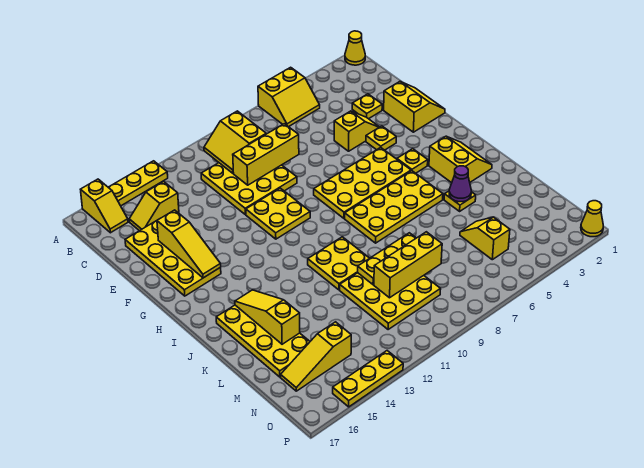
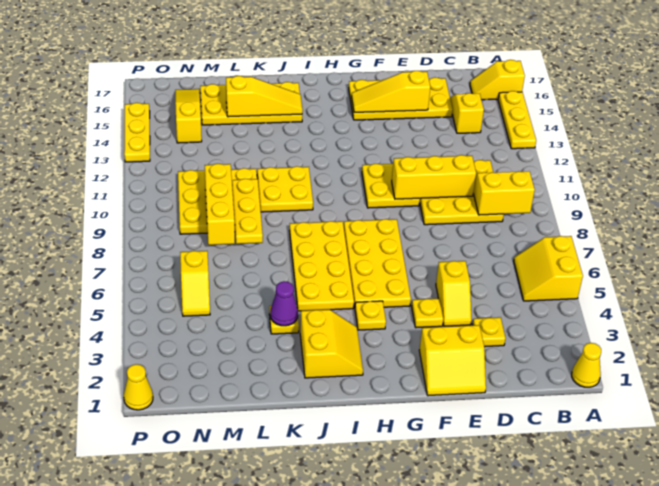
yellow 1x3 brick [233,124,299,185] -> yellow 1x3 brick turned to [392,155,476,199]
yellow 2x2 slope [429,136,492,183] -> yellow 2x2 slope turned to [300,310,363,378]
yellow 1x2 slope [460,217,510,260] -> yellow 1x2 slope turned to [180,251,210,316]

